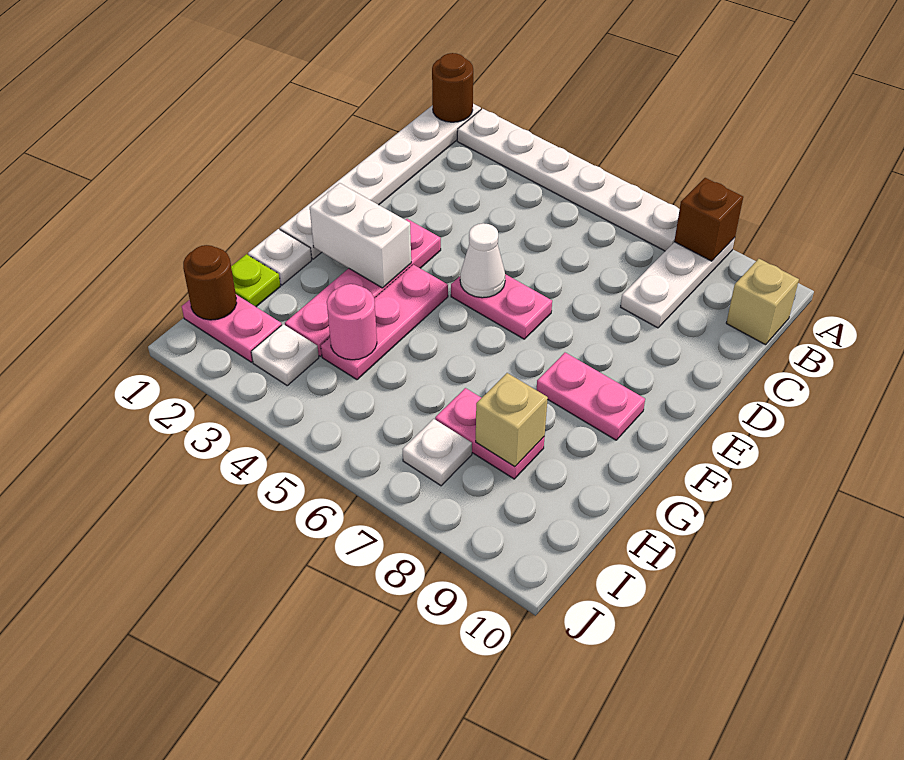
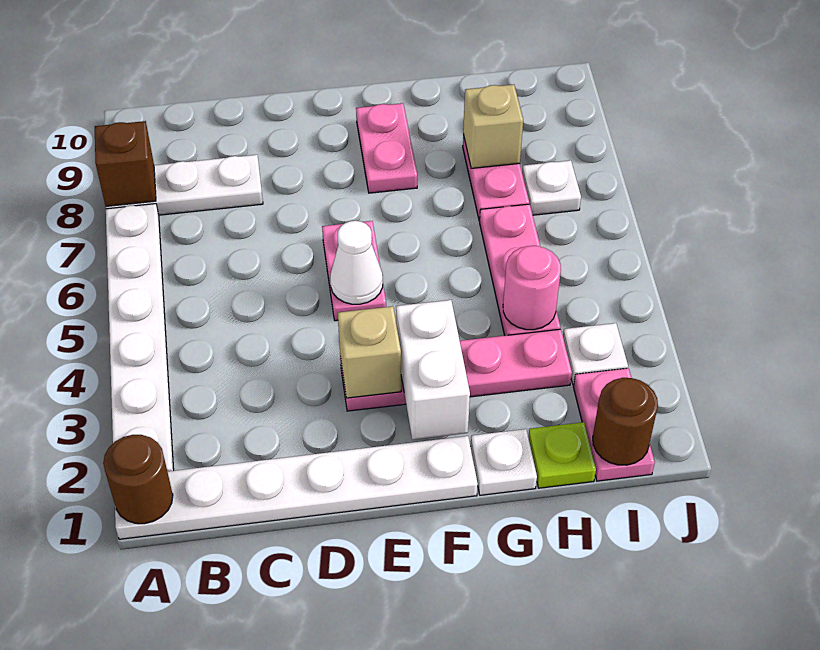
tan 1x1 brick [726,259,799,345] -> tan 1x1 brick moved to [338,306,401,398]
pink 1x3 plate [321,265,448,380] -> pink 1x3 plate turned to [480,204,561,336]

